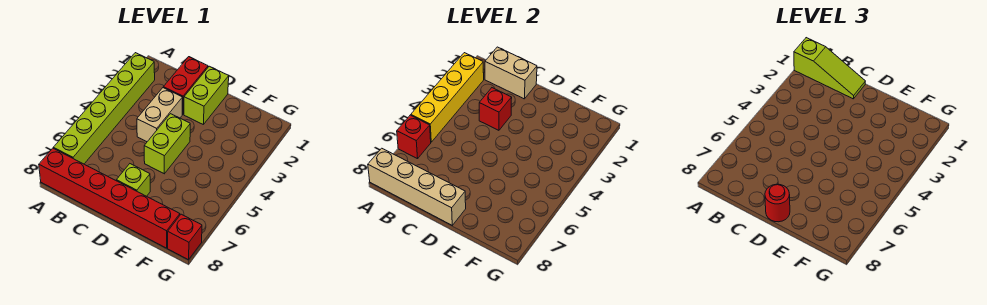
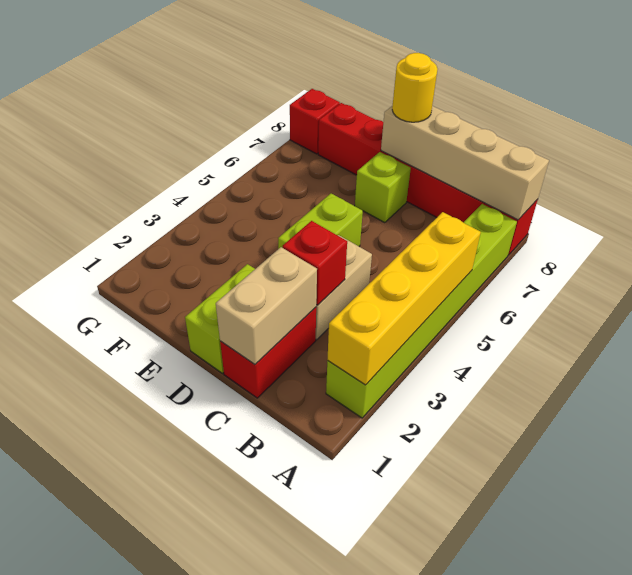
lime 1x3 slope [794,38,865,99] -> none
red 1x1 brick [397,115,431,159] -> none
tan 1x2 brick [485,47,537,99] -> tan 1x2 brick turned to [216,247,317,364]
red 1x1 round brick [765,184,790,222] -> yellow 1x1 round brick [392,53,438,122]

